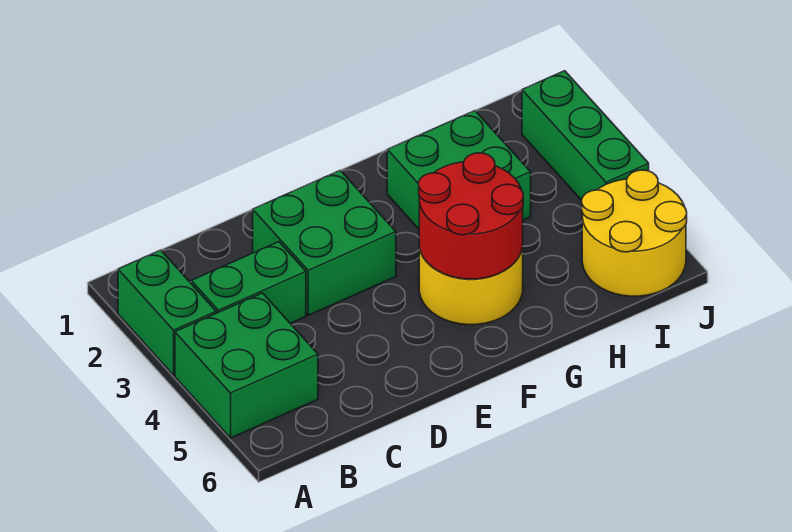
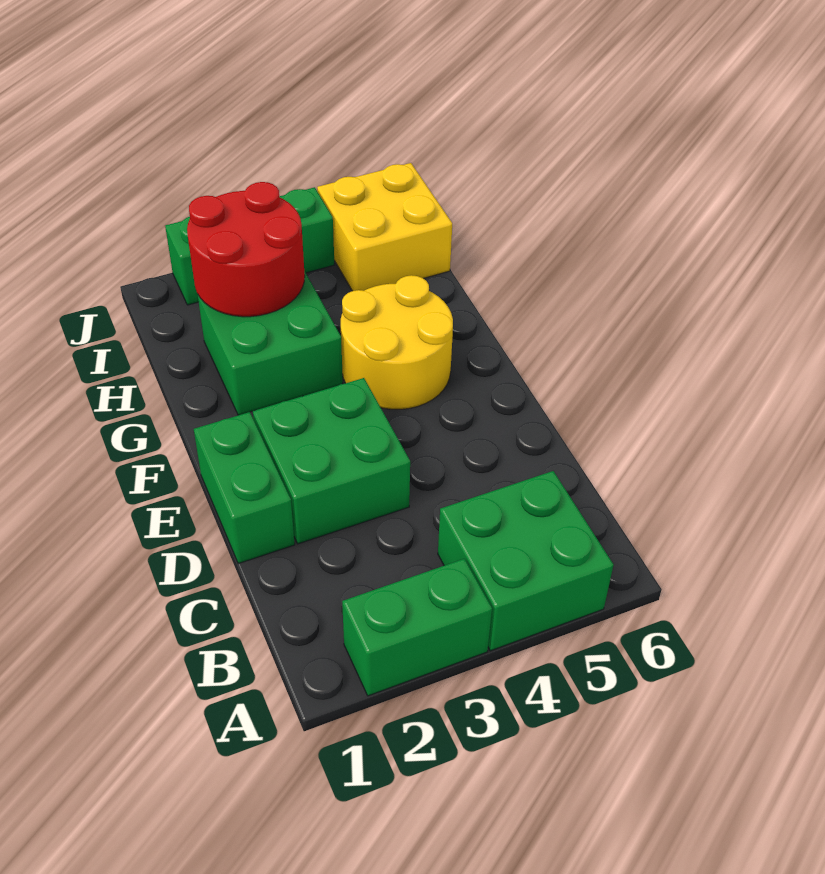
green 1x2 brick [191,242,306,323] -> green 1x2 brick moved to [194,412,295,564]
red 2x2 round brick [419,153,523,279] -> red 2x2 round brick moved to [187,182,305,317]
yellow 2x2 round brick [582,170,687,296] -> yellow 2x2 brick [317,163,452,291]

